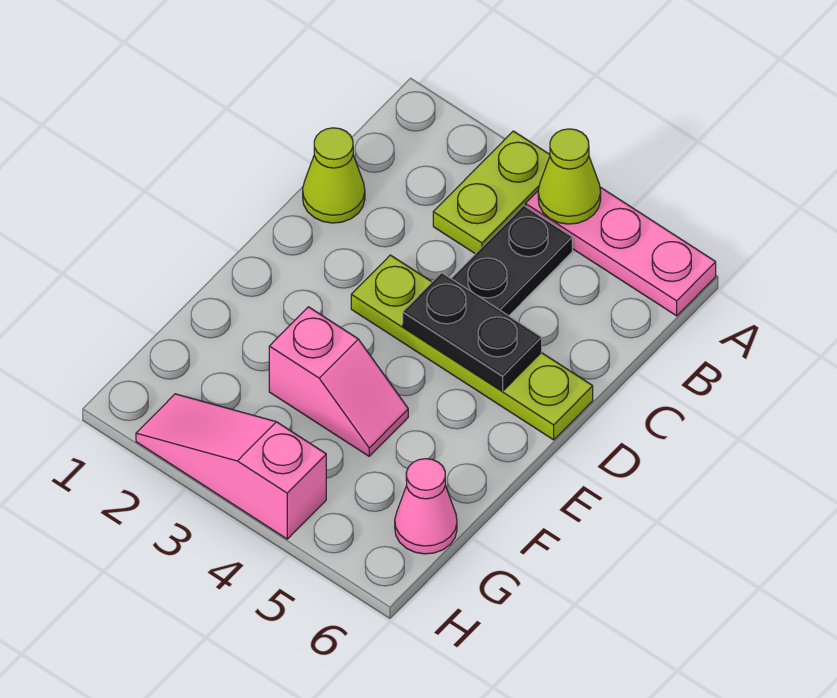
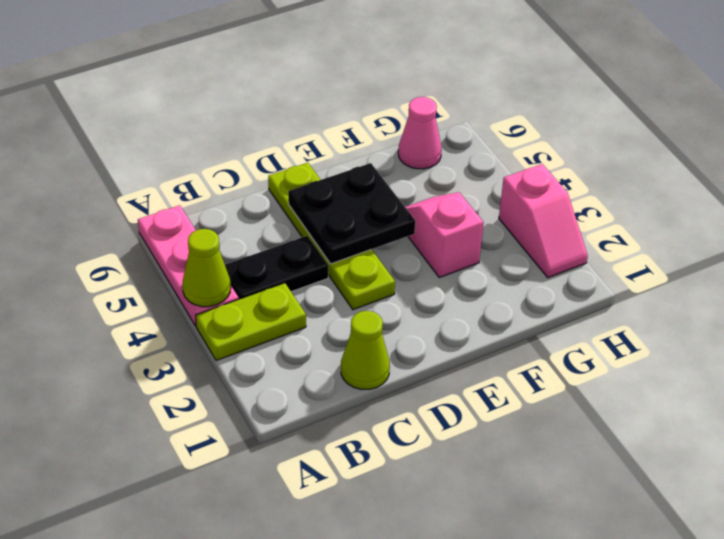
black 1x2 plate [403,273,542,391] -> black 2x2 plate [288,163,415,264]
pink 1x3 slope [136,394,326,539] -> pink 1x2 slope [499,164,588,278]

